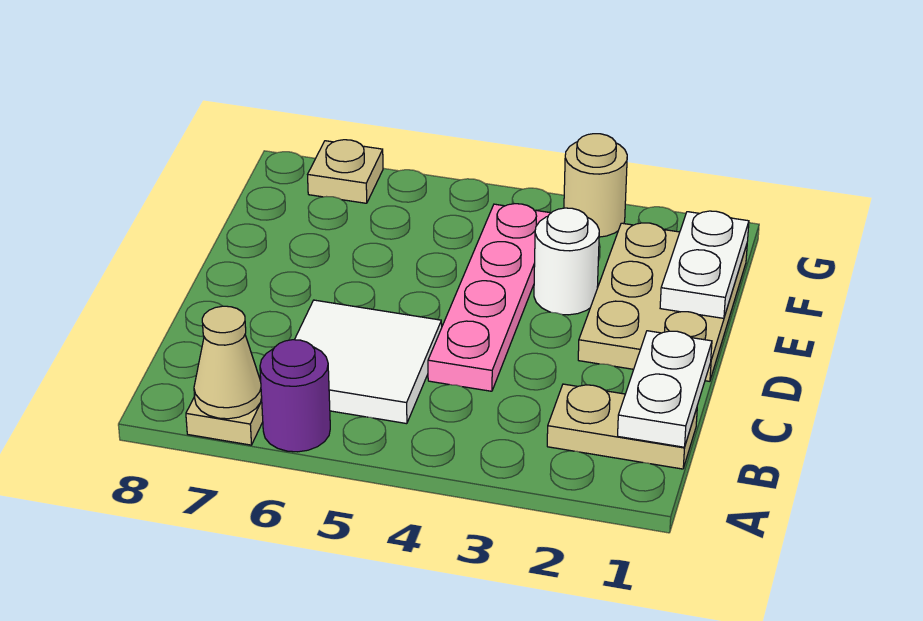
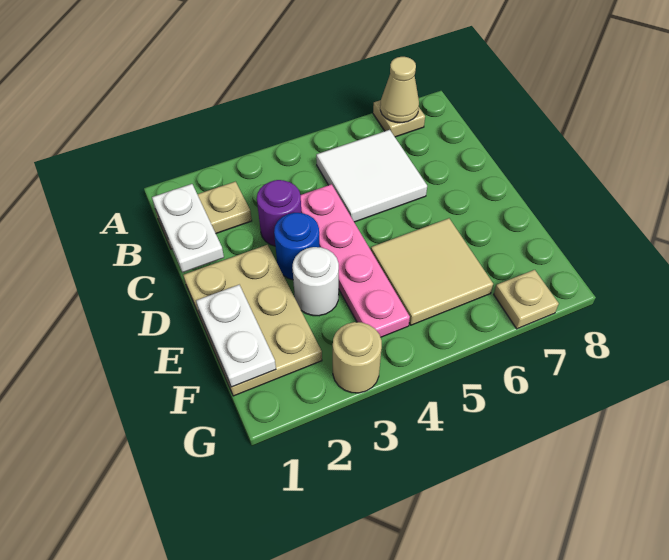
purple 1x1 round brick [260,340,330,452] -> purple 1x1 round brick moved to [257,180,301,246]
none -> blue 1x1 round brick [274,213,320,280]
none -> tan 2x2 tile [371,218,493,325]

